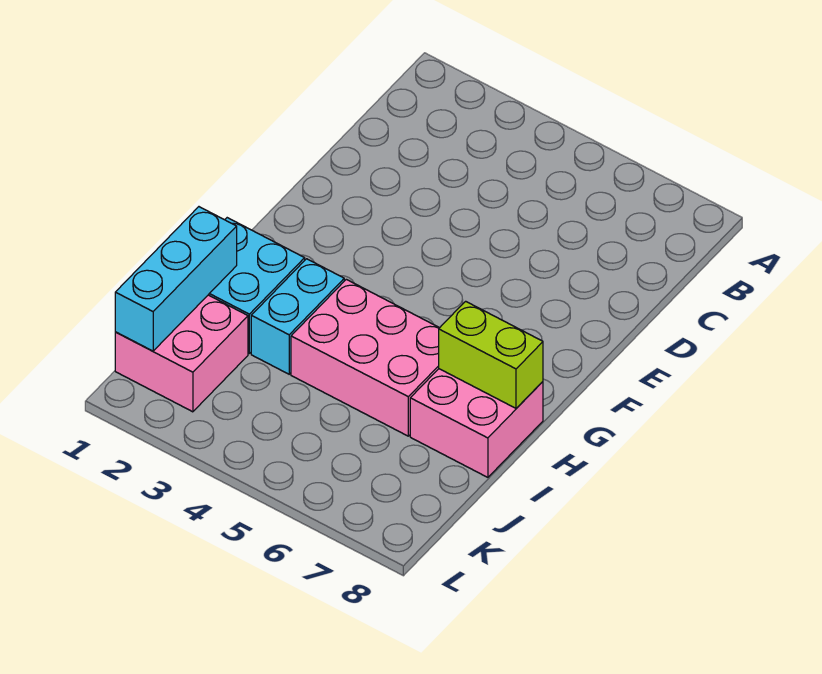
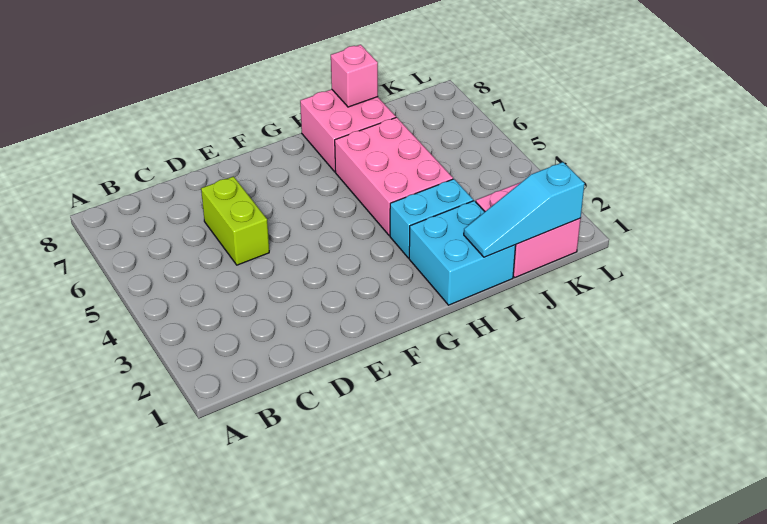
lime 1x2 brick [439,301,543,408] -> lime 1x2 brick moved to [201,177,269,265]
cyan 1x3 brick [115,207,237,351] -> cyan 1x3 slope [464,162,585,257]
none -> pink 1x1 brick [331,45,378,107]

